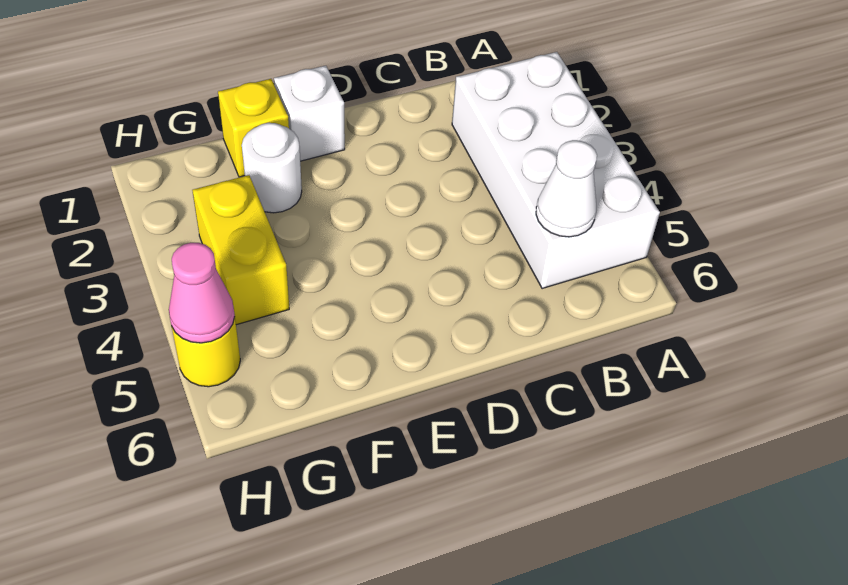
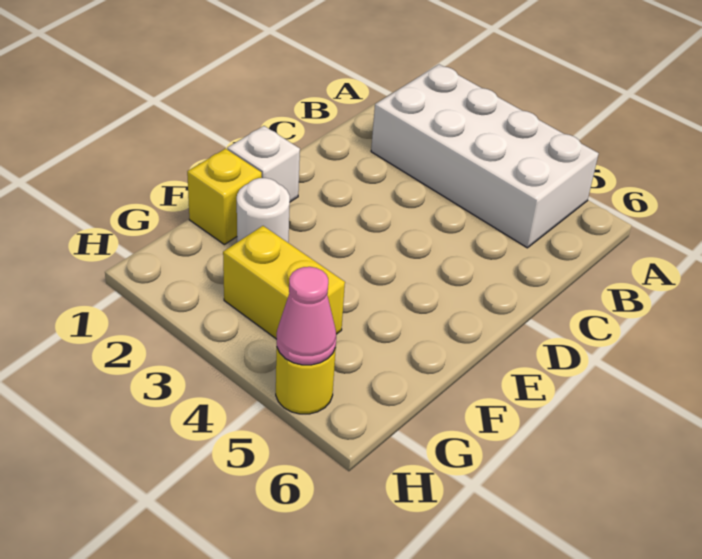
white 1x1 cone [536,140,597,237] -> none

